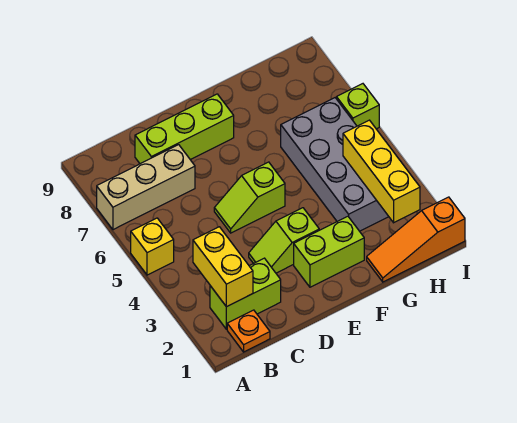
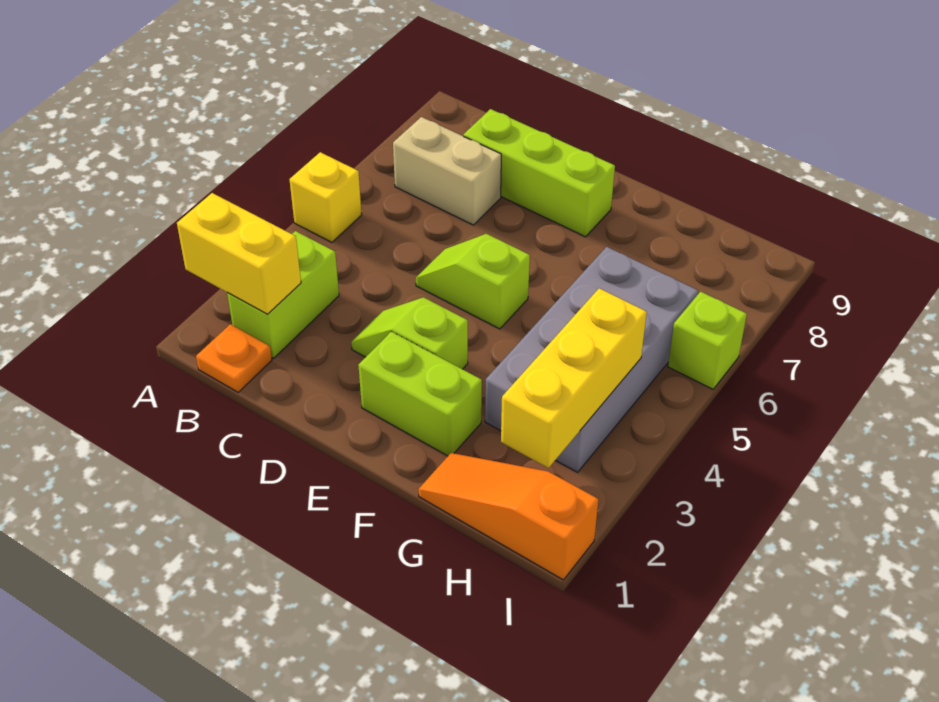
tan 1x3 brick [97,145,195,230] -> tan 1x2 brick [393,117,501,225]
lime 1x2 brick [210,258,281,329] -> lime 1x2 brick turned to [227,231,339,358]
yellow 1x2 brick [193,227,253,307] -> yellow 1x2 brick turned to [177,193,301,314]

